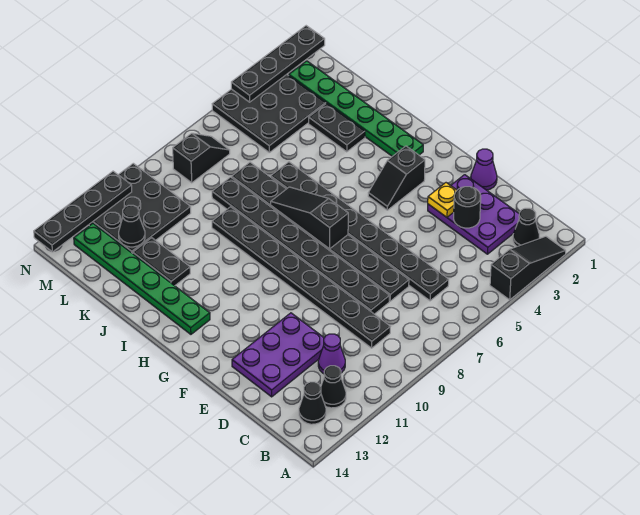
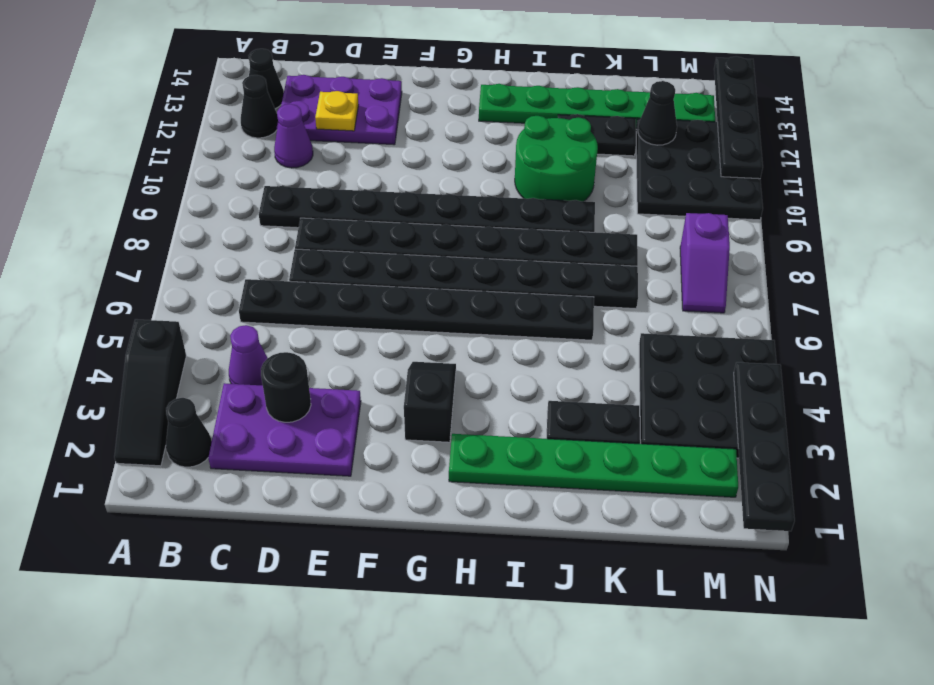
purple 2x3 plate [232,313,324,397] -> purple 2x3 plate turned to [277,75,402,145]
purple 1x1 cone [471,149,497,190] -> purple 1x1 cone moved to [229,325,267,385]
yellow 1x1 plate [428,183,457,217] -> yellow 1x1 plate moved to [315,91,358,131]
black 1x3 slope [271,187,348,249] -> none
none -> green 2x2 round brick [515,116,598,201]
black 1x2 slope [173,133,230,183] -> purple 1x2 slope [680,213,730,313]

